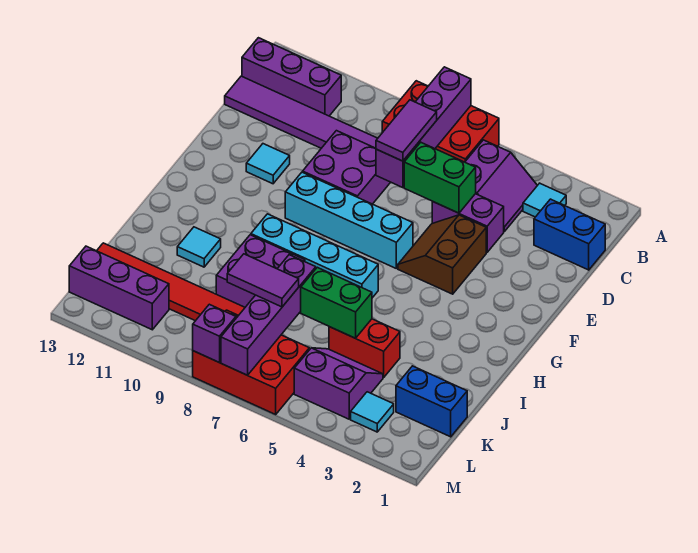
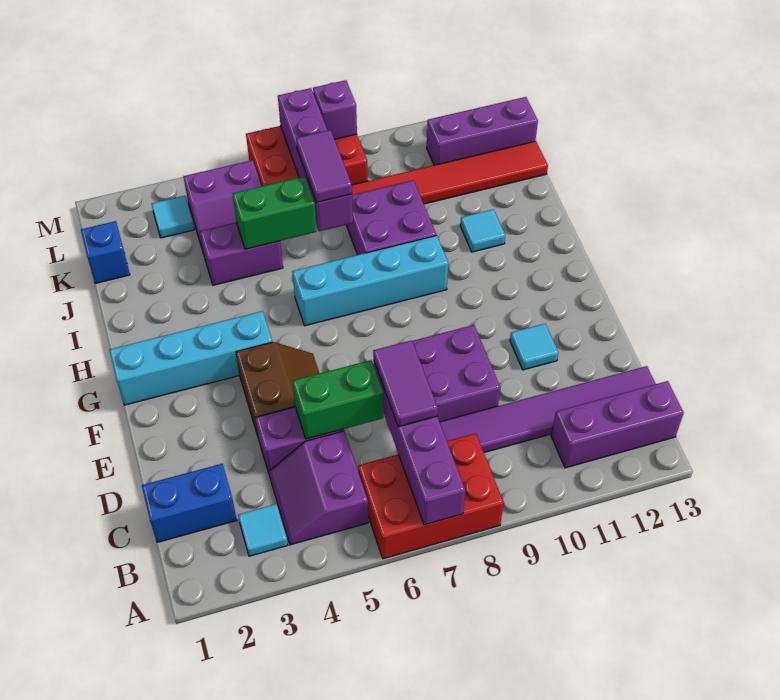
cyan 1x4 brick [285,172,413,268] -> cyan 1x4 brick moved to [109,311,272,405]
red 1x2 brick [329,319,400,378] -> purple 1x2 brick [200,223,283,285]
blue 1x2 brick [396,366,467,437] -> blue 1x1 brick [81,221,130,283]
purple 1x2 tile [227,254,299,307] -> purple 1x2 tile turned to [296,130,352,202]

